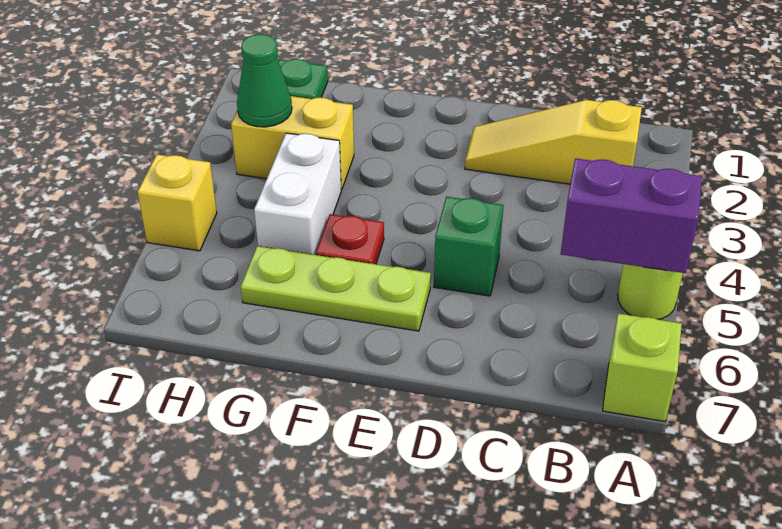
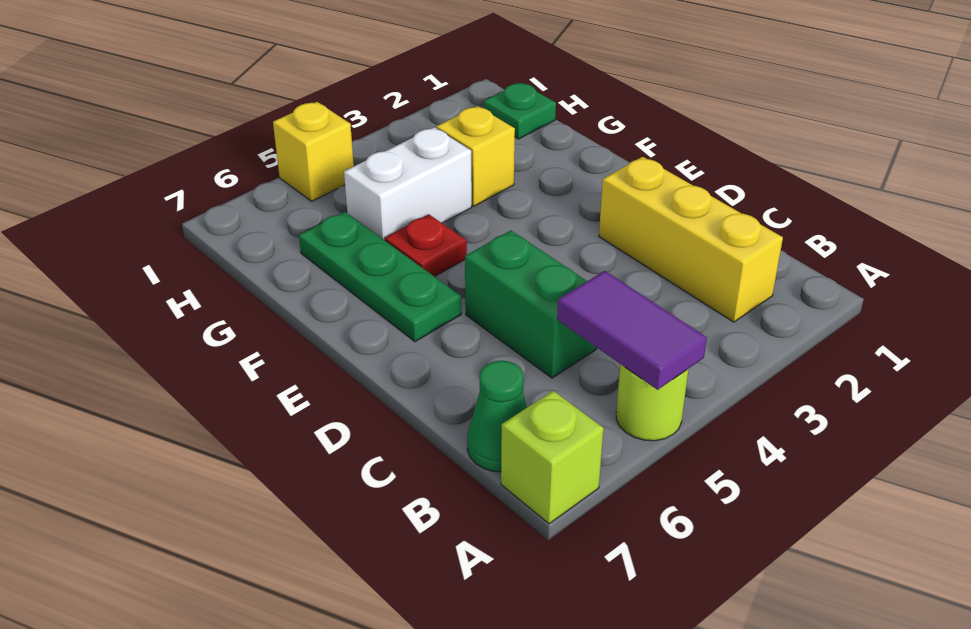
purple 1x2 brick [561,158,702,273] -> purple 1x2 tile [557,271,707,390]
yellow 1x3 slope [465,100,642,184] -> yellow 1x3 brick [599,157,783,322]
green 1x1 brick [434,197,504,296] -> green 1x2 brick [465,230,597,378]
lime 1x3 plate [241,246,431,331] -> green 1x3 plate [299,212,461,342]
yellow 1x2 brick [231,96,354,190] -> yellow 1x1 brick [436,106,515,206]
green 1x1 cone [237,34,292,127] -> green 1x1 cone moved to [467,361,527,472]

